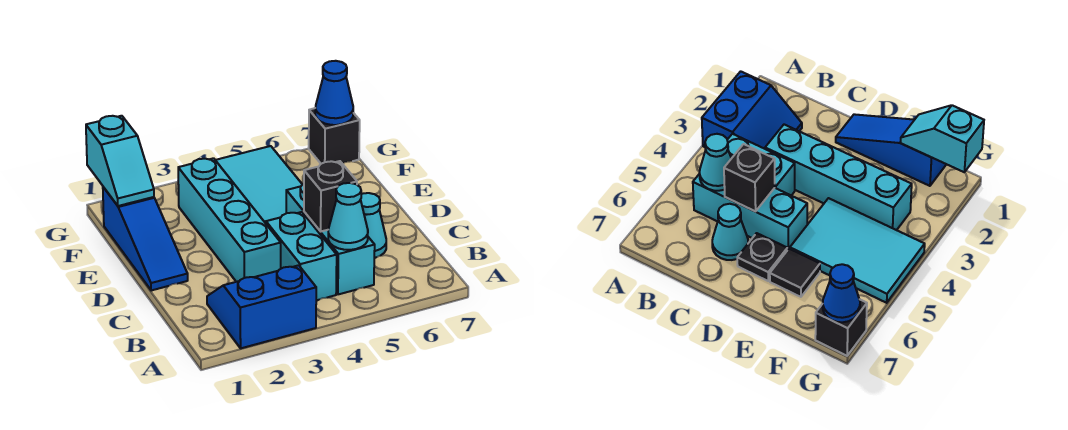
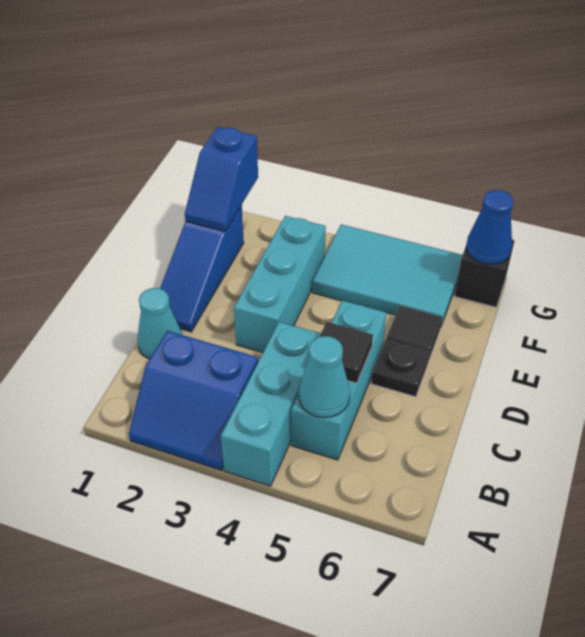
blue 2x2 slope [207,265,316,348] -> blue 2x2 slope turned to [129,331,258,470]
cyan 1x2 brick [266,212,337,300] -> cyan 1x3 brick [221,322,321,486]
cyan 1x4 brick [178,158,281,282] -> cyan 1x3 brick [234,216,326,353]
black 1x1 brick [304,161,357,231] -> black 1x1 tile [319,322,373,383]
cyan 1x1 cone [361,193,386,258] -> cyan 1x1 cone moved to [138,288,182,359]
cyan 2x3 tile [216,146,302,223] -> cyan 2x3 tile turned to [312,225,462,326]
cyan 1x2 slope [86,116,154,206] -> blue 1x2 slope [185,127,258,231]

